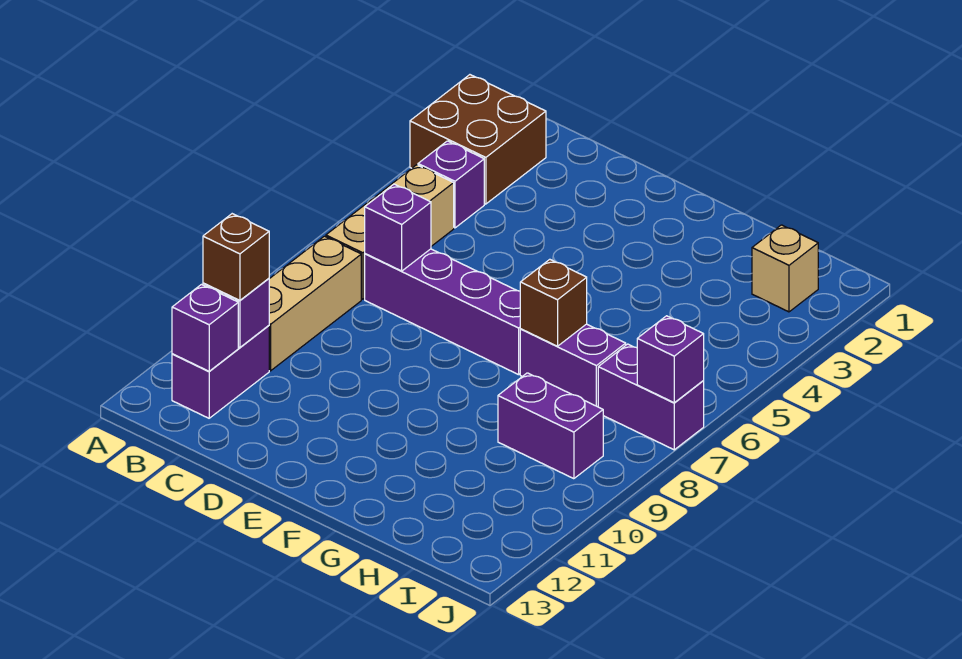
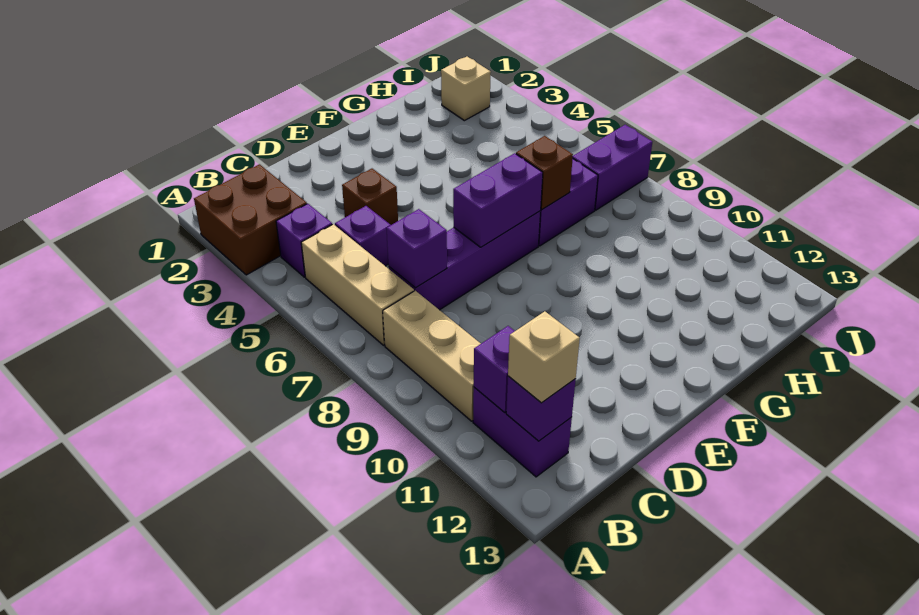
brown 1x1 brick [203,214,269,300] -> brown 1x1 brick moved to [342,169,398,225]
none -> tan 1x1 brick [508,311,580,403]
purple 1x2 brick [498,373,603,479] -> purple 1x2 brick moved to [453,153,543,247]
purple 1x1 brick [637,316,704,403] -> purple 1x1 brick moved to [335,206,390,266]

